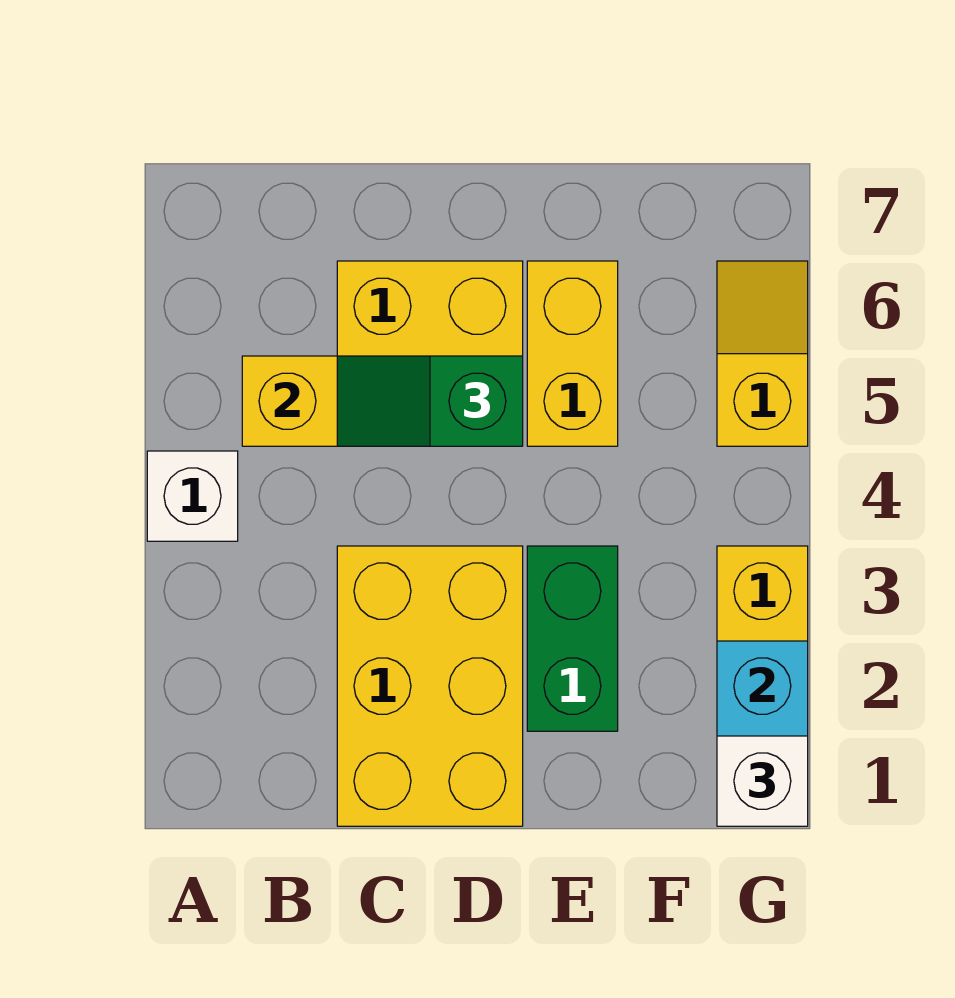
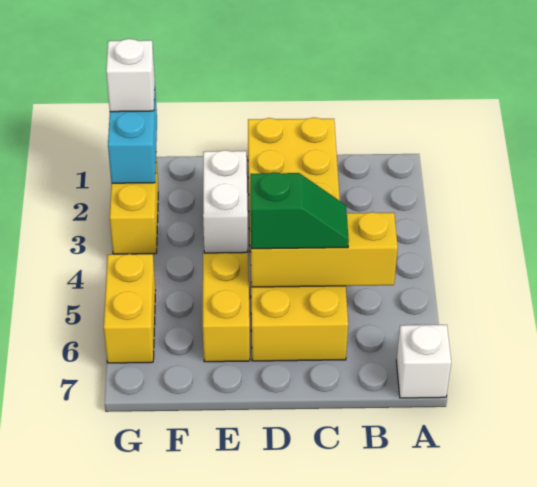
white 1x1 brick [147,451,238,541] -> white 1x1 brick moved to [396,325,451,398]
green 1x2 brick [527,546,618,731] -> white 1x2 brick [203,150,248,253]
yellow 1x2 slope [717,261,808,446] -> yellow 1x2 brick [104,254,156,363]

